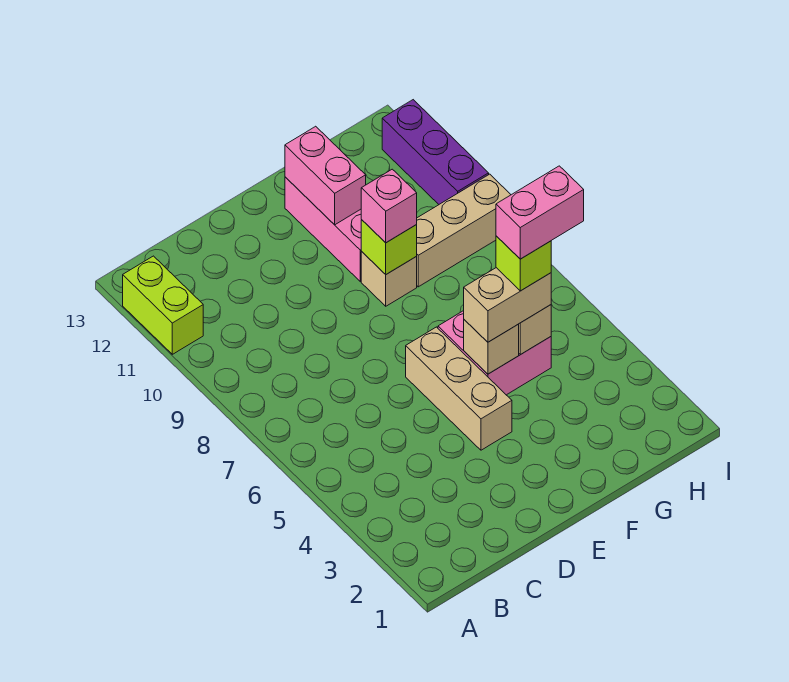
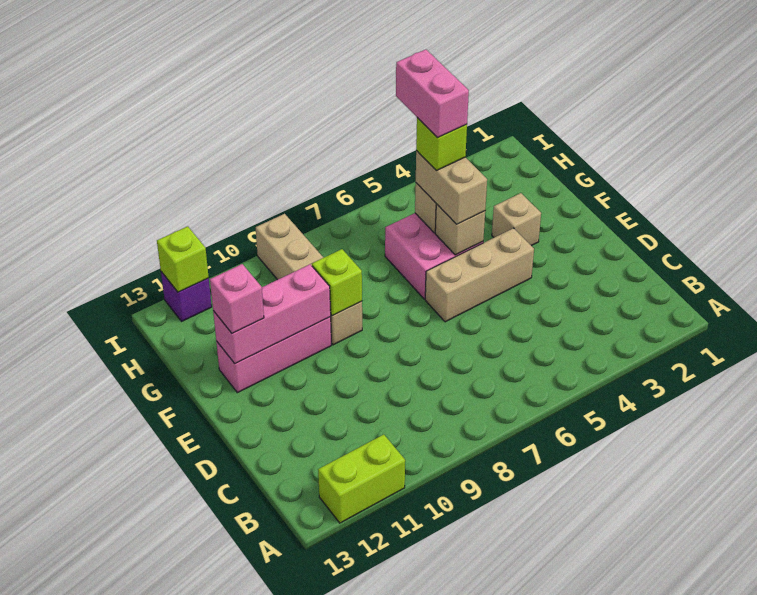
none -> tan 1x1 brick [492,193,541,246]
pink 1x1 brick [361,169,417,243] -> pink 1x1 brick moved to [210,264,264,333]
pink 1x2 brick [285,126,366,225] -> pink 1x3 brick [213,264,331,364]
purple 1x3 brick [382,100,489,204] -> purple 1x1 brick [161,272,212,321]
none -> lime 1x1 brick [157,226,209,292]

